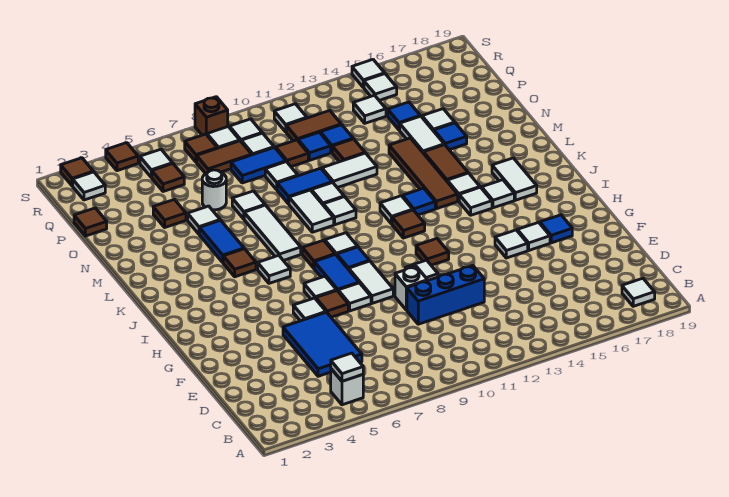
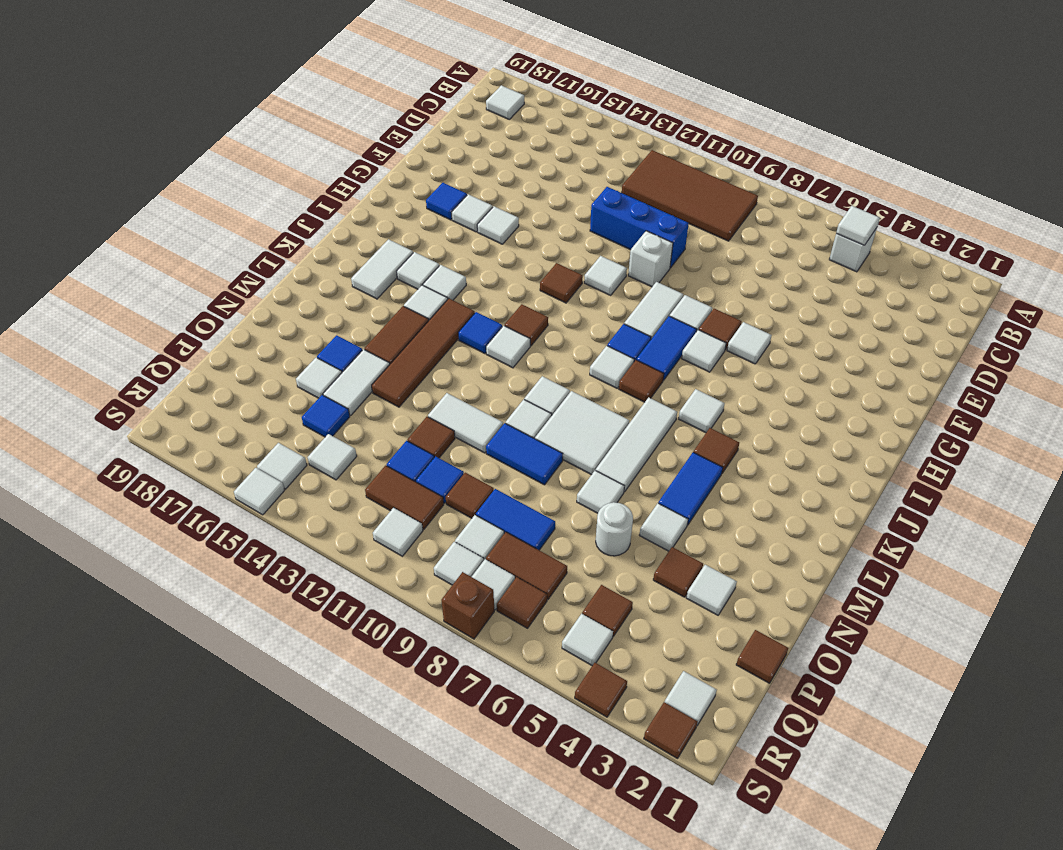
none -> brown 2x4 tile [622,150,758,241]
blue 2x3 tile [283,312,362,376] -> none
white 1x2 tile [289,190,334,232] -> white 2x2 tile [535,391,629,475]
white 1x1 tile [265,162,298,189] -> white 1x1 tile moved to [686,565,737,615]

